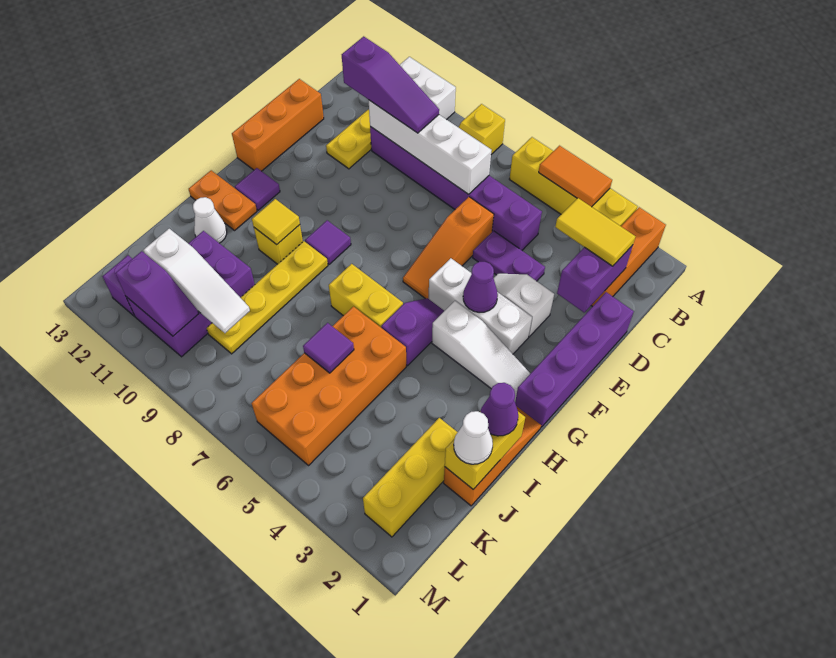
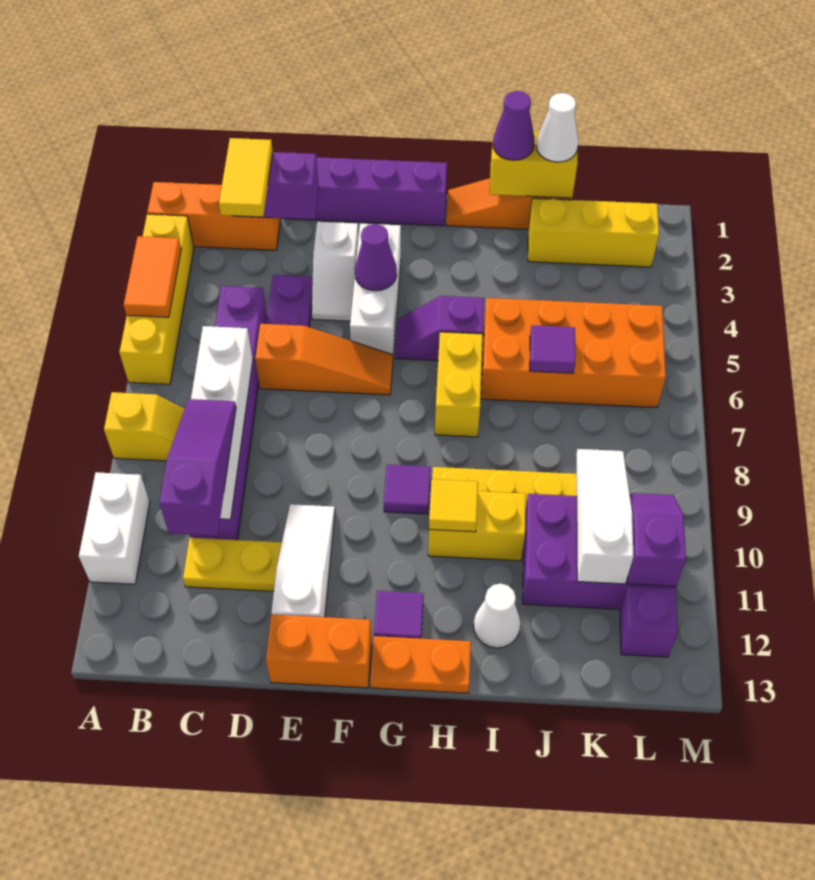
orange 1x3 brick [232,79,324,171] -> orange 1x2 brick [266,614,372,688]
white 1x3 slope [432,301,530,401] -> white 1x3 slope moved to [272,504,335,617]
yellow 1x1 brick [254,225,303,264] -> yellow 1x2 brick [428,491,526,561]
orange 1x2 plate [189,170,257,230] -> orange 1x2 plate turned to [370,636,471,693]

